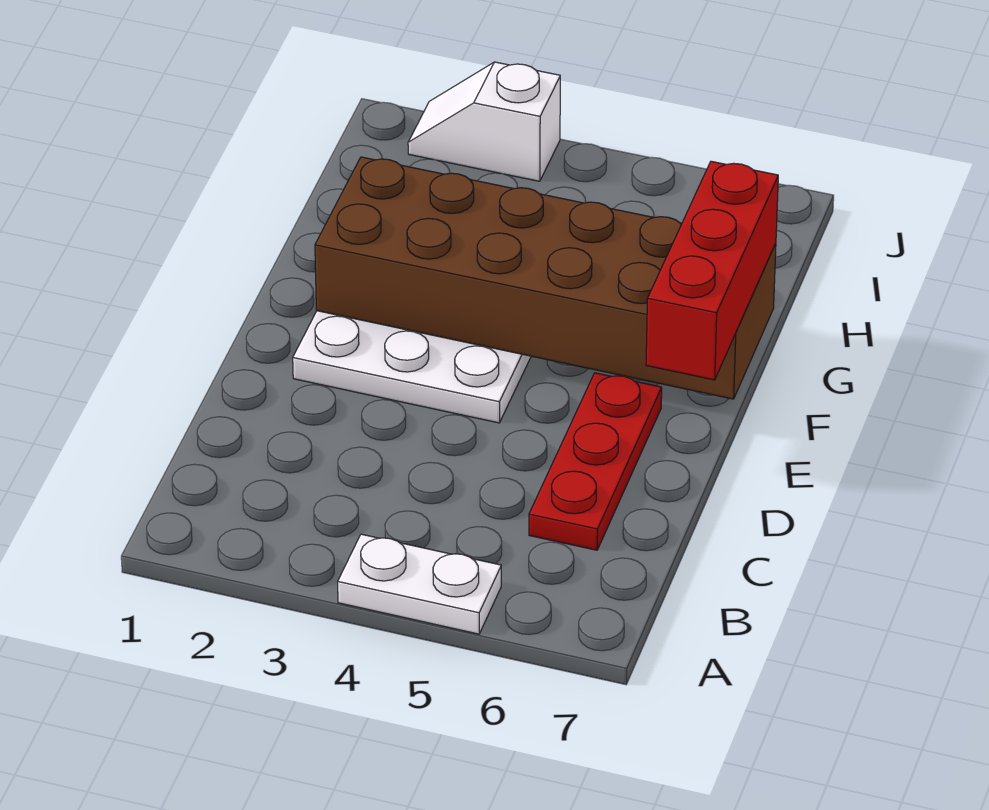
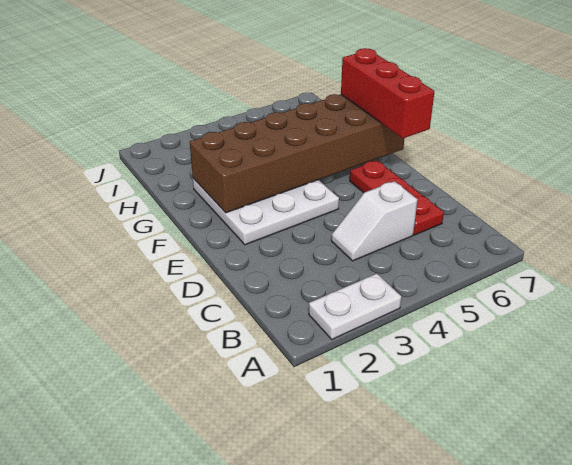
white 1x2 plate [338,534,501,634] -> white 1x2 plate moved to [309,273,401,339]
white 1x2 slope [408,62,560,181] -> white 1x2 slope moved to [331,181,418,261]

